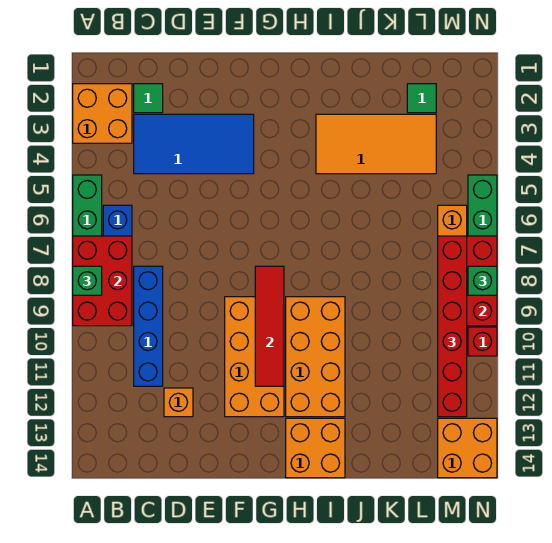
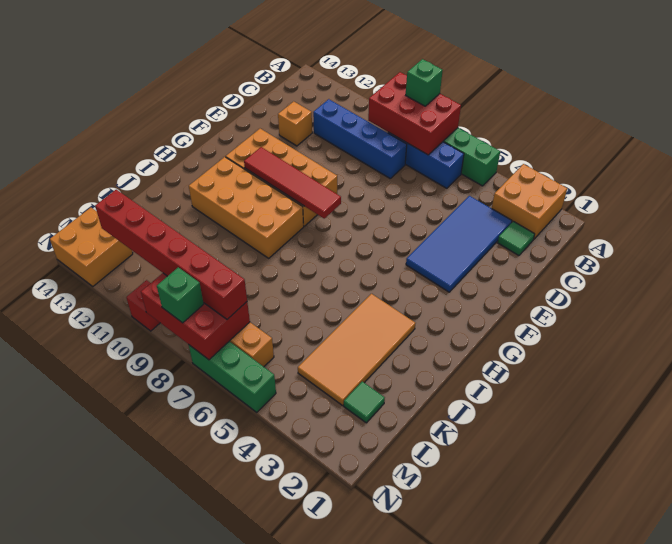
orange 2x2 brick [286,418,345,478] -> none

